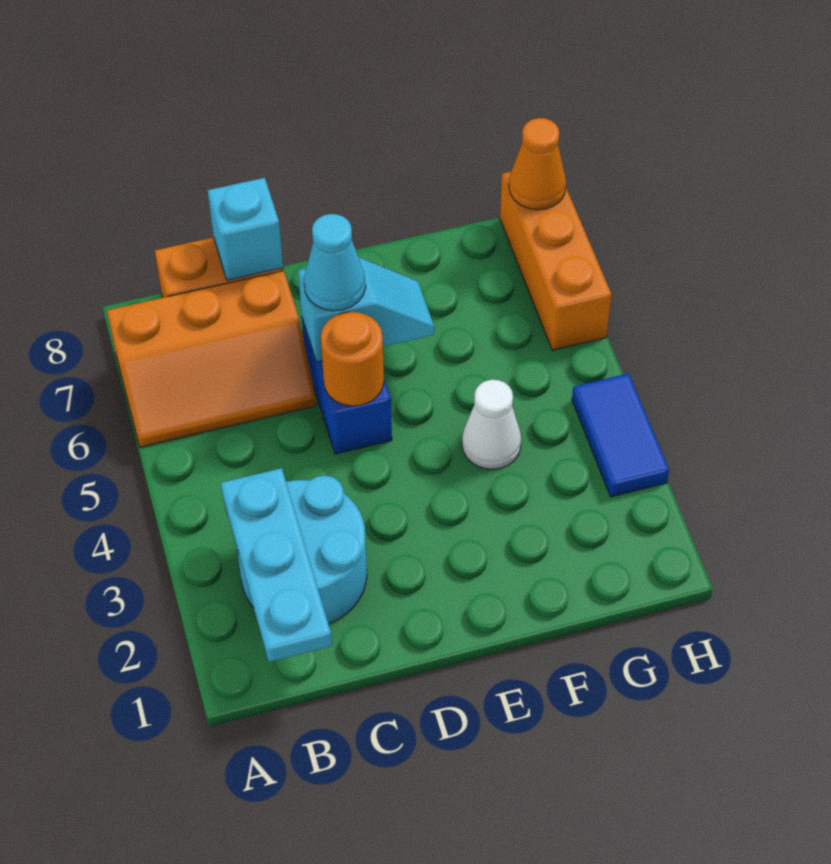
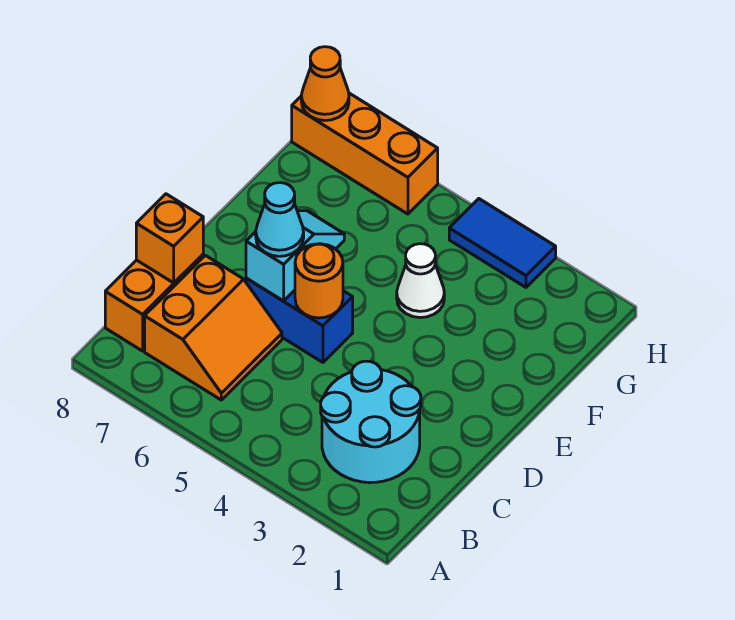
orange 2x3 slope [107,270,317,447] -> orange 2x2 slope [145,255,282,400]
cyan 1x3 plate [221,468,332,662] -> none
cyan 1x1 brick [208,178,283,280] -> orange 1x1 brick [136,194,203,283]

